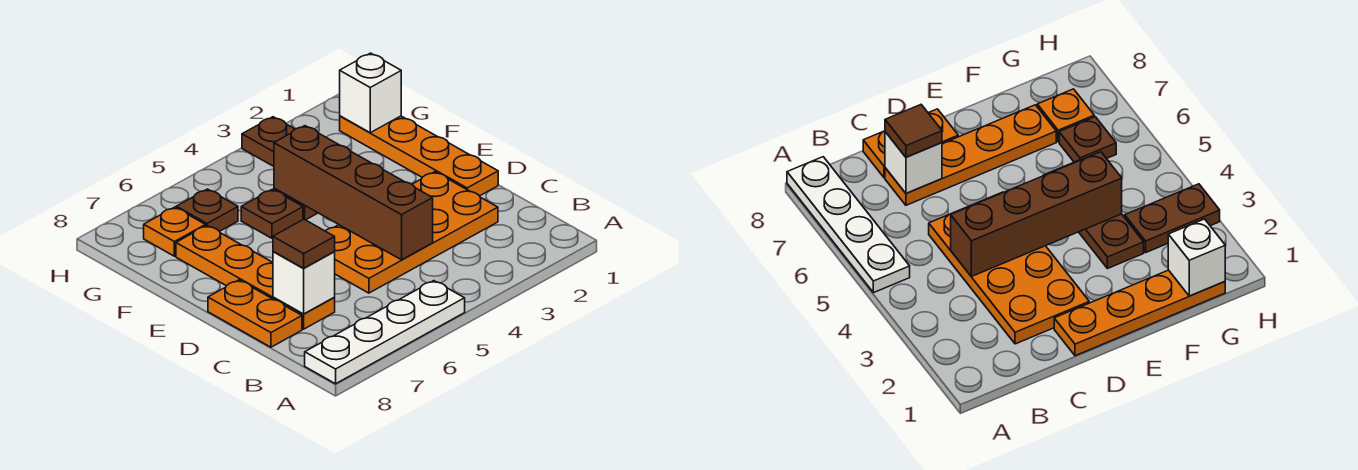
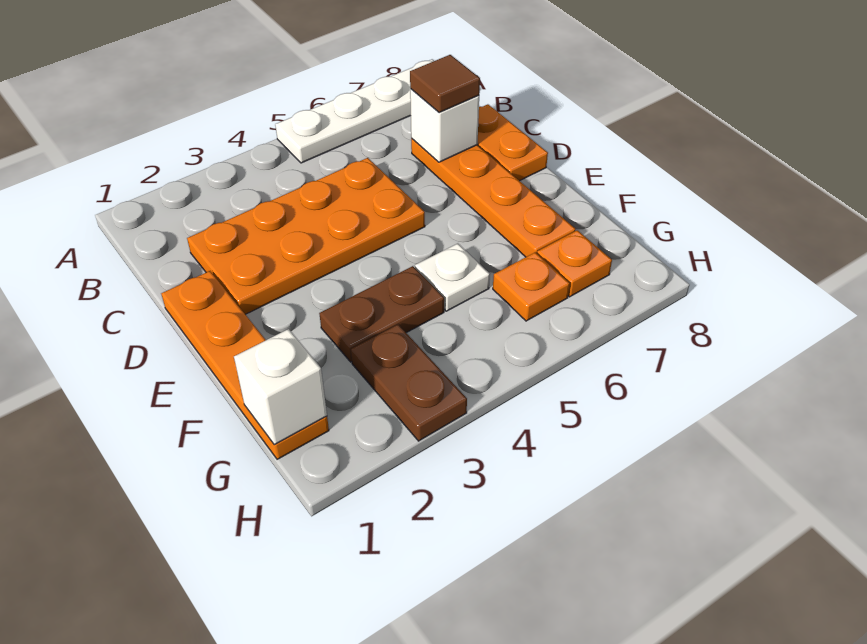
brown 1x4 brick [274,126,433,260] -> none
brown 1x1 plate [241,189,303,238] -> white 1x1 plate [415,244,490,311]
brown 1x1 plate [176,189,238,231] -> orange 1x1 plate [493,252,570,321]

